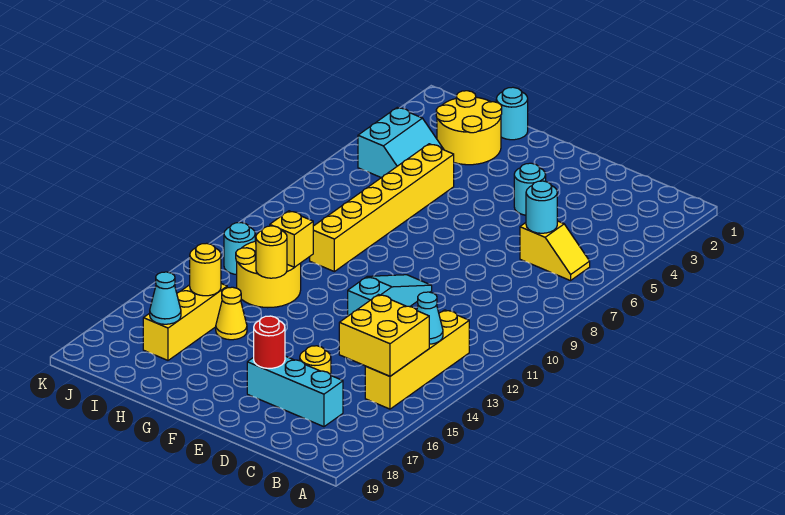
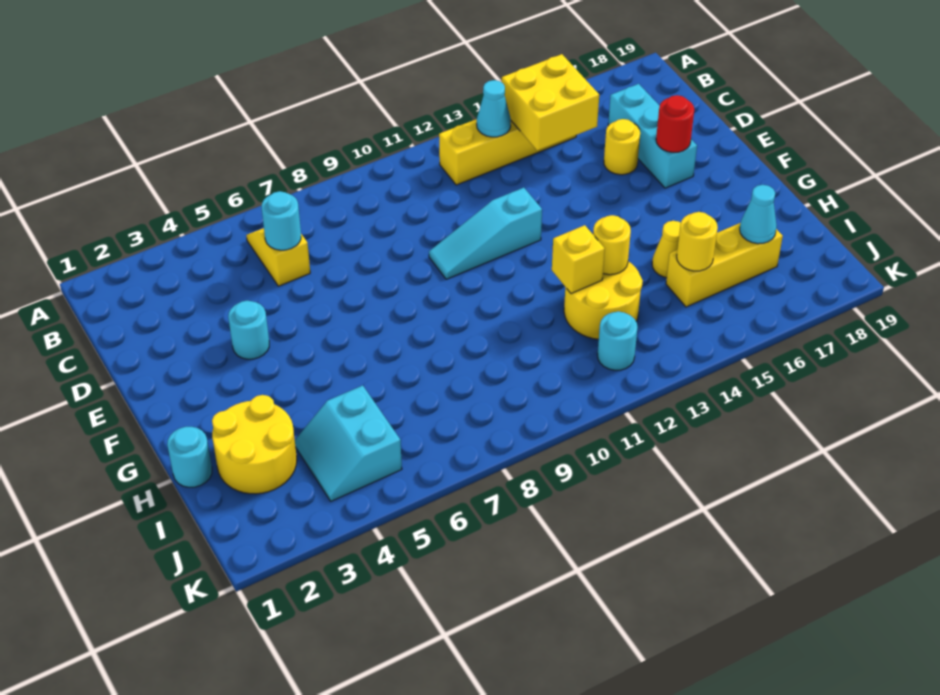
yellow 1x6 brick [310,144,454,272] -> none
cyan 2x2 slope [358,108,444,178] -> cyan 2x2 slope turned to [295,385,402,501]

